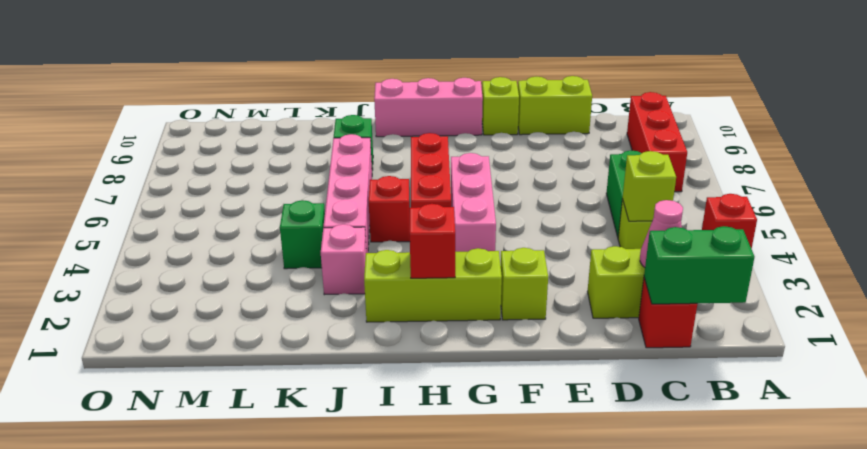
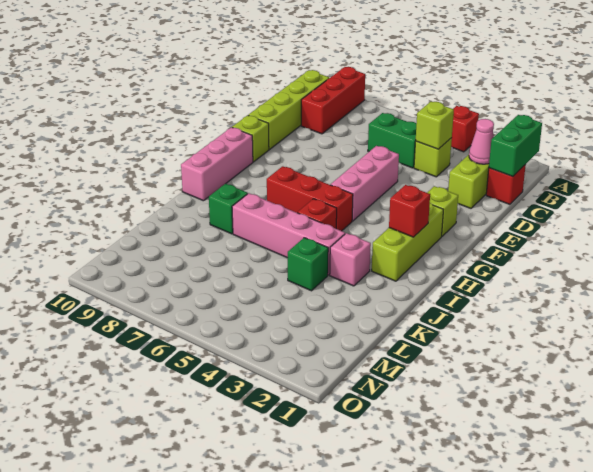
red 1x3 brick [627,92,687,192] -> red 1x3 brick turned to [301,67,365,134]
lime 1x2 brick [518,76,592,135] -> lime 1x4 brick [248,70,329,149]
pink 1x3 brick [451,153,496,252] -> pink 1x3 brick turned to [331,146,399,221]

